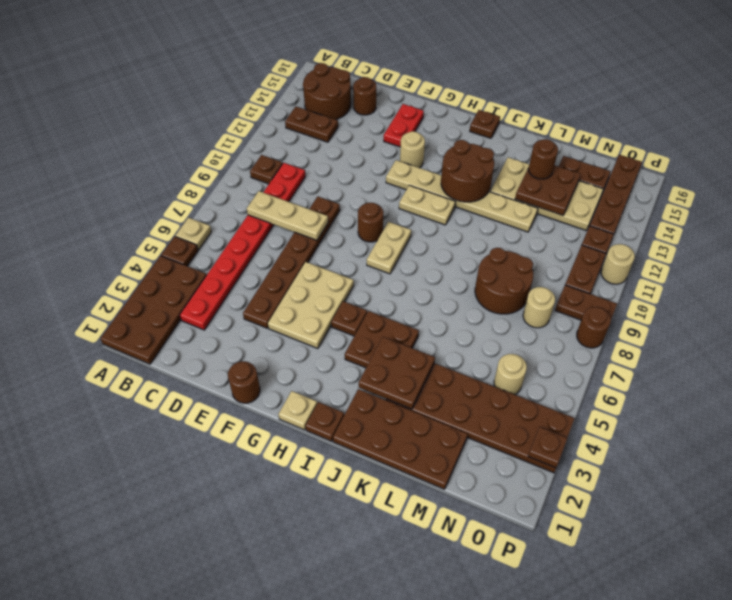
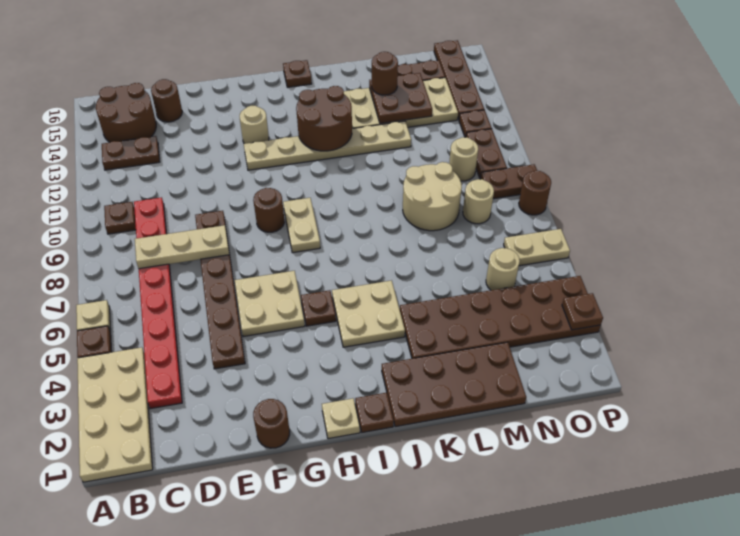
brown 2x4 plate [101,256,206,364] -> tan 2x4 plate [77,347,153,482]
tan 2x3 plate [268,262,354,349] -> tan 2x2 plate [235,271,305,337]
red 1x2 plate [384,104,424,147] -> none
tan 1x2 plate [399,185,455,225] -> tan 1x2 plate moved to [504,229,570,266]
brown 2x2 plate [345,311,419,368] -> tan 2x2 plate [332,280,405,347]
brown 2x2 plate [359,337,435,409] -> none
brown 2x2 round brick [475,248,533,314] -> tan 2x2 round brick [403,162,462,231]
tan 1x1 round brick [601,244,635,284] -> tan 1x1 round brick moved to [449,137,478,181]

